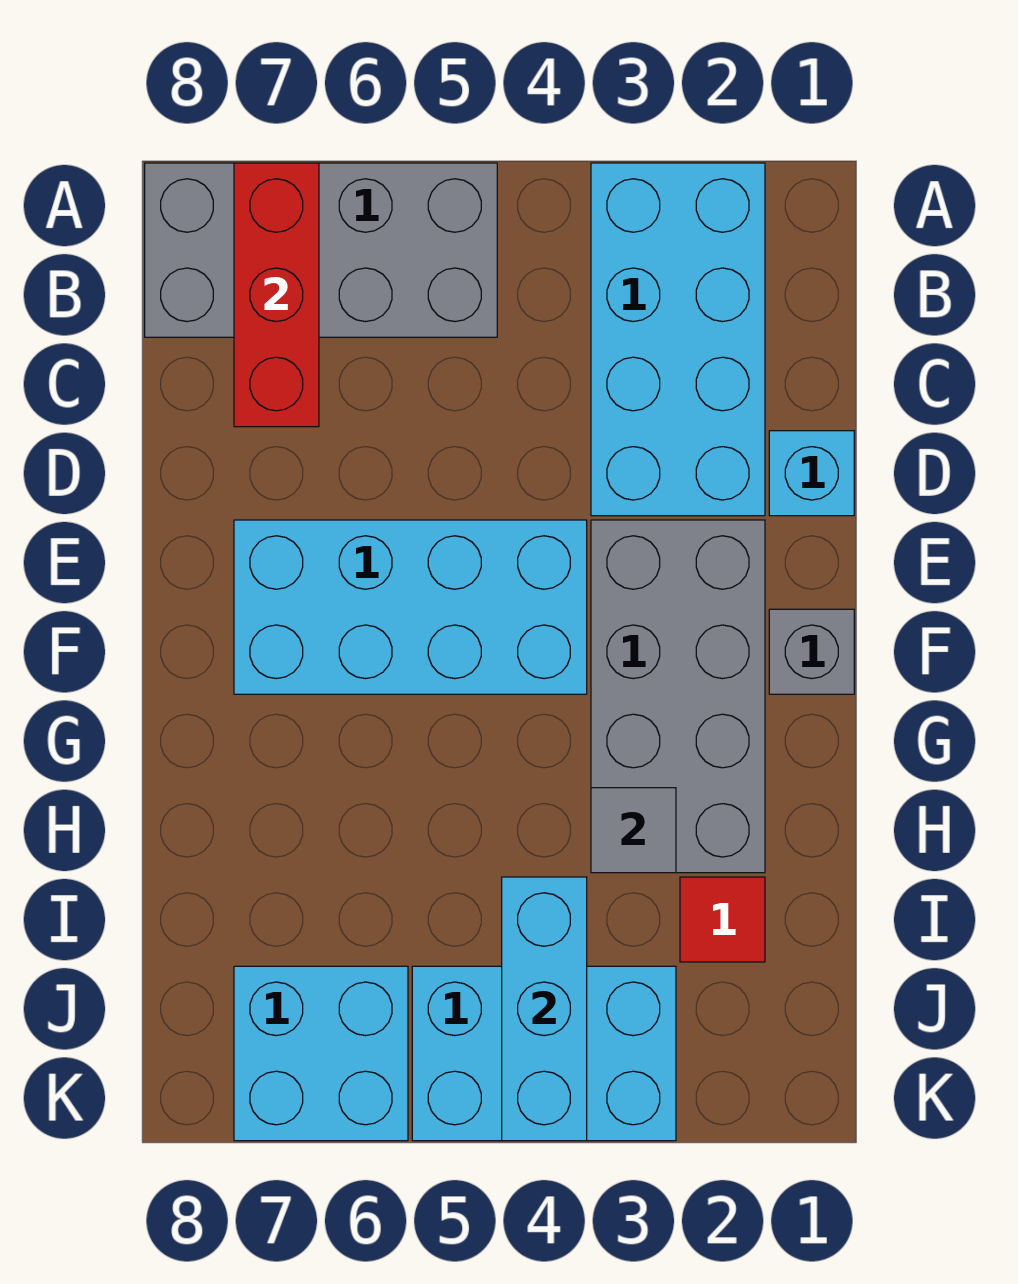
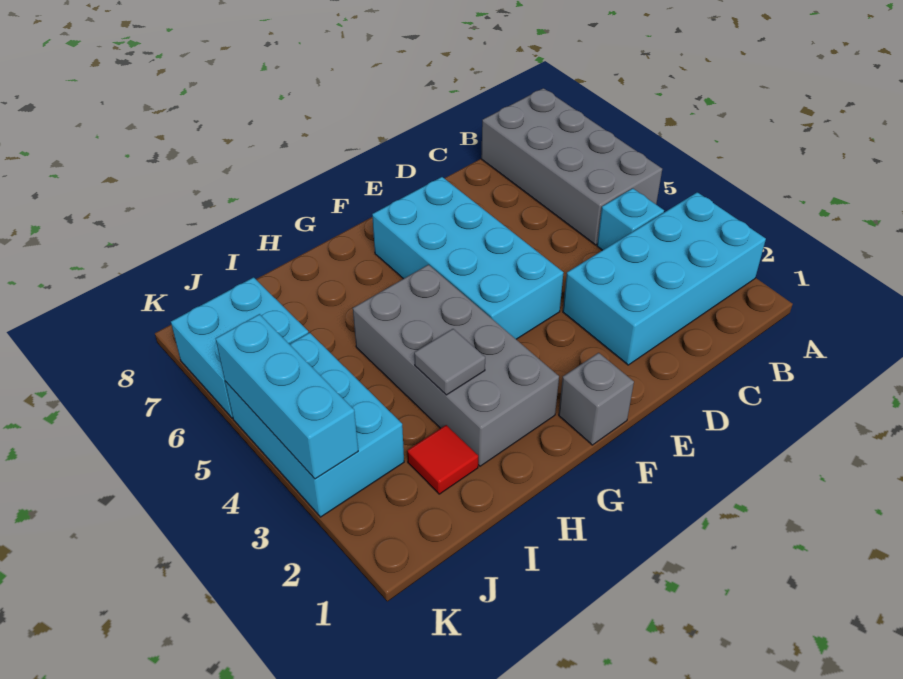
red 1x3 brick [234,163,319,427] -> none
cyan 1x1 brick [769,431,854,516] -> cyan 1x1 brick moved to [597,188,664,250]
grey 2x4 brick [591,520,765,873] -> grey 2x4 brick turned to [353,265,559,466]
cyan 1x3 brick [502,877,587,1141] -> cyan 1x3 brick turned to [216,314,358,479]

